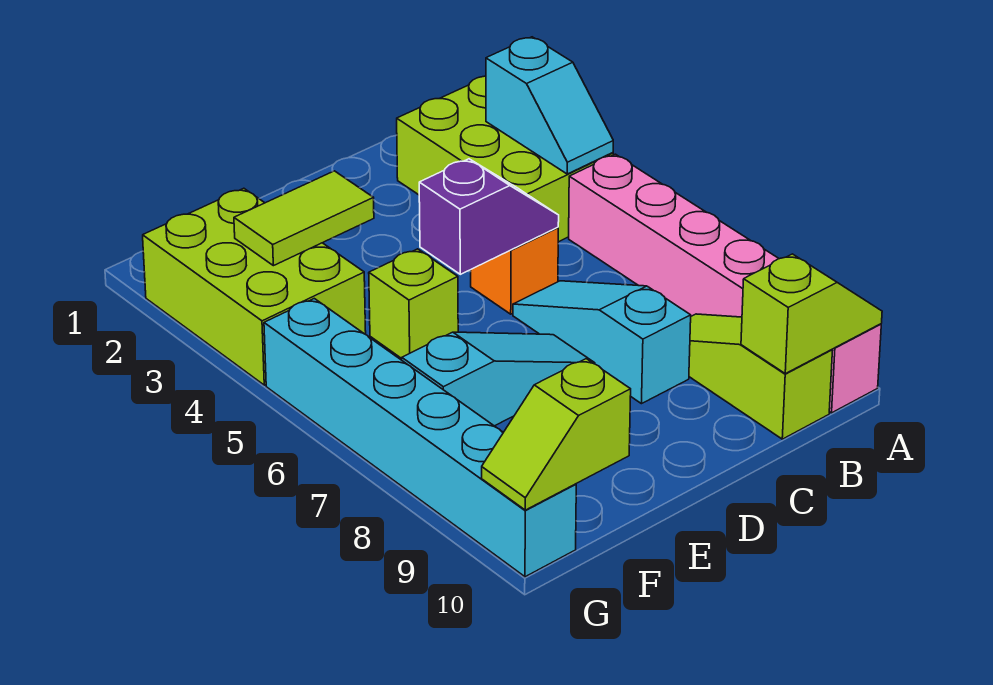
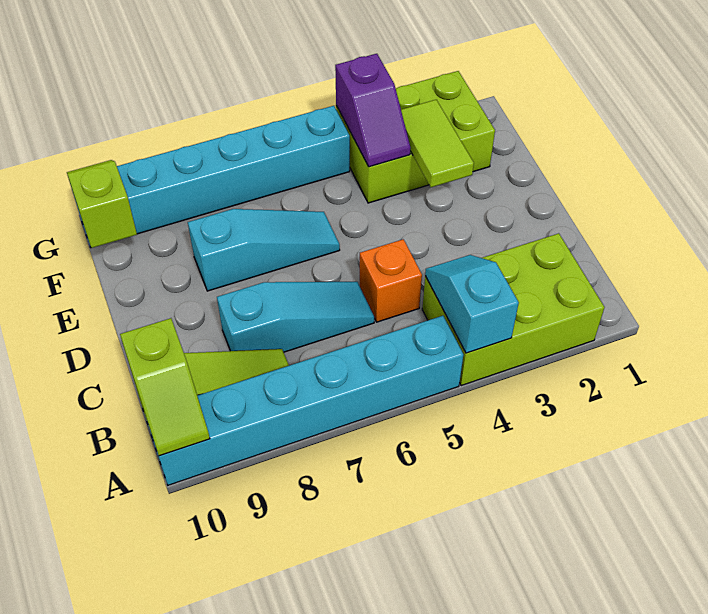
cyan 1x2 slope [486,37,613,174] -> cyan 1x2 slope turned to [425,255,519,353]
pink 1x6 brick [569,154,881,413] -> cyan 1x6 brick [148,316,463,485]
purple 1x2 slope [419,159,559,274] -> purple 1x2 slope moved to [335,54,410,167]
cyan 1x3 slope [402,332,595,426] -> cyan 1x3 slope turned to [188,209,340,291]
lime 1x1 brick [369,249,458,359] -> none

